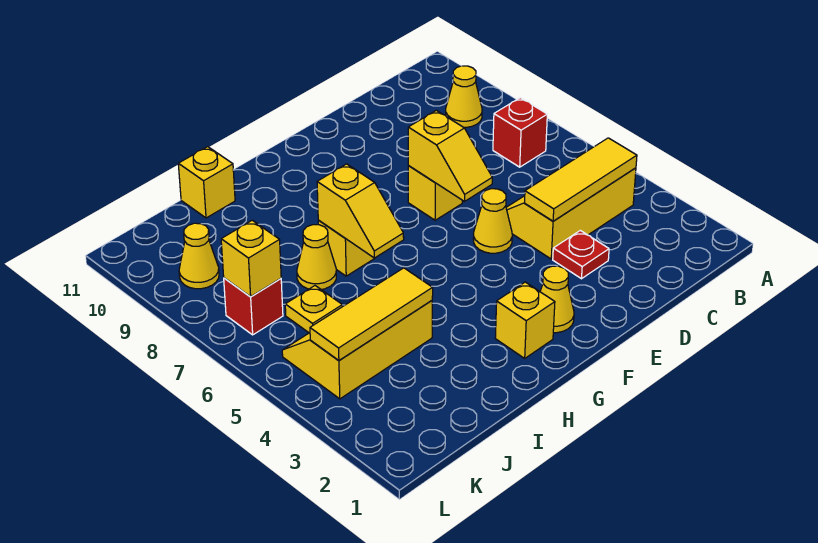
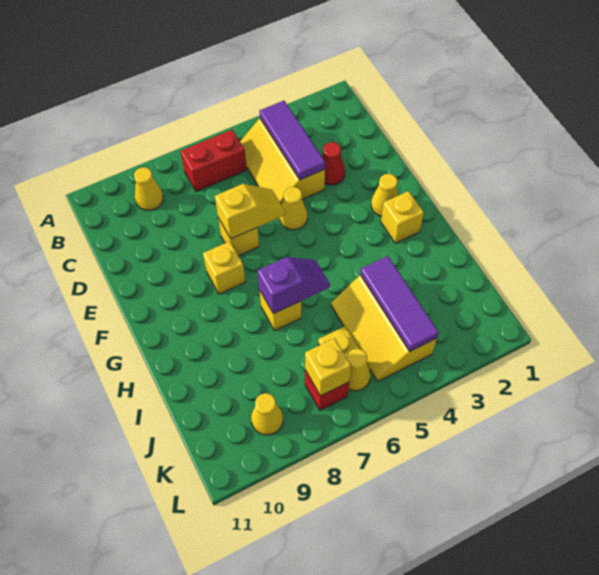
yellow 1x3 tile [525,138,637,221] -> purple 1x3 tile [260,101,325,180]
red 1x1 brick [493,98,547,167] -> red 1x2 brick [180,130,247,191]
red 1x1 plate [553,230,609,279] -> red 1x1 cone [322,142,345,185]
yellow 1x2 slope [317,164,404,258] -> purple 1x2 slope [258,257,330,314]
yellow 1x3 tile [310,268,433,361] -> purple 1x3 tile [360,256,439,351]
yellow 1x1 cone [297,225,336,290] -> yellow 1x1 cone moved to [347,349,371,391]
yellow 1x1 brick [178,147,235,218] -> yellow 1x1 brick moved to [203,241,245,294]

